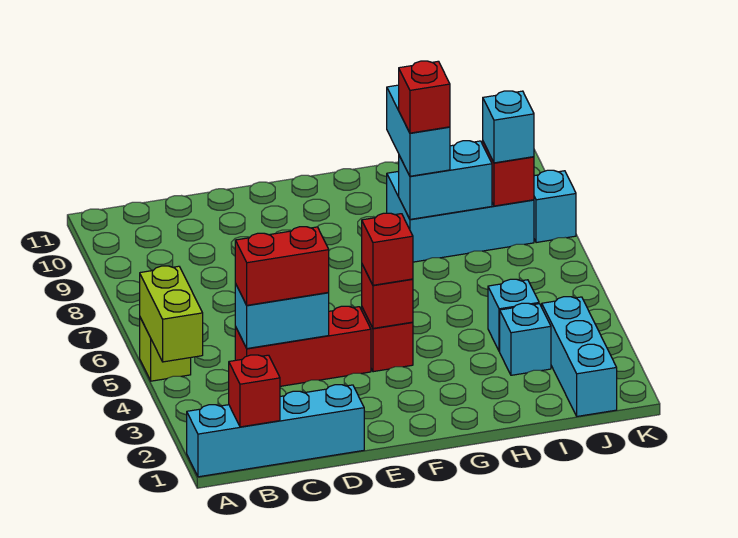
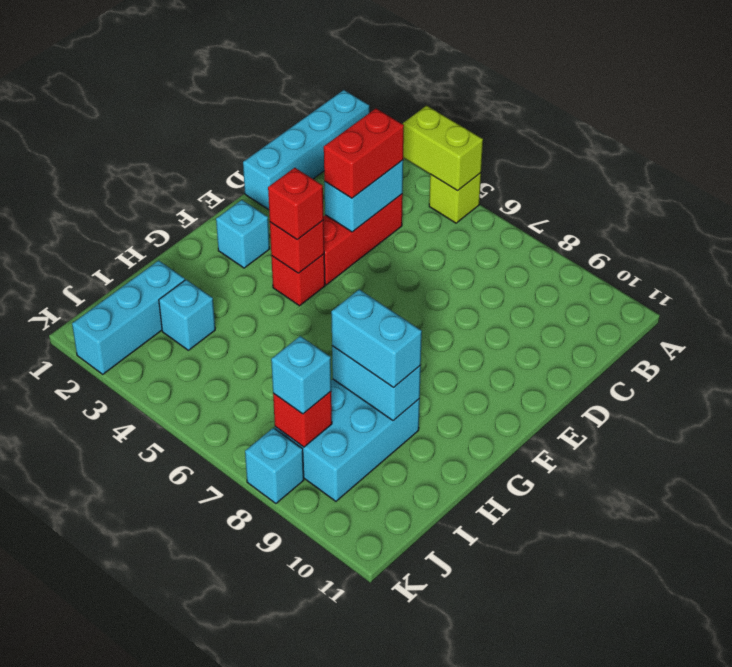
red 1x1 brick [229,355,280,427] -> none
cyan 1x2 brick [399,141,492,219] -> cyan 1x2 brick turned to [332,346,421,421]
red 1x1 brick [399,61,450,133] -> none
cyan 1x1 brick [488,279,539,352] -> cyan 1x1 brick moved to [216,200,270,268]
cyan 1x3 brick [542,297,617,416] -> cyan 1x3 brick turned to [72,260,185,374]

